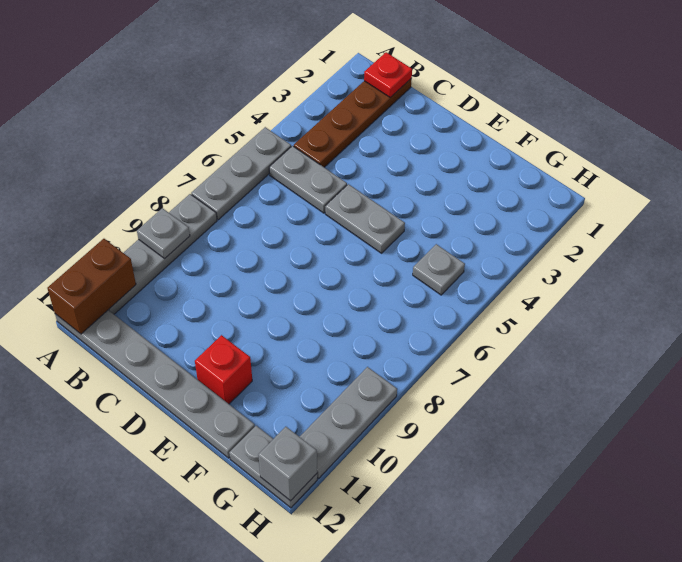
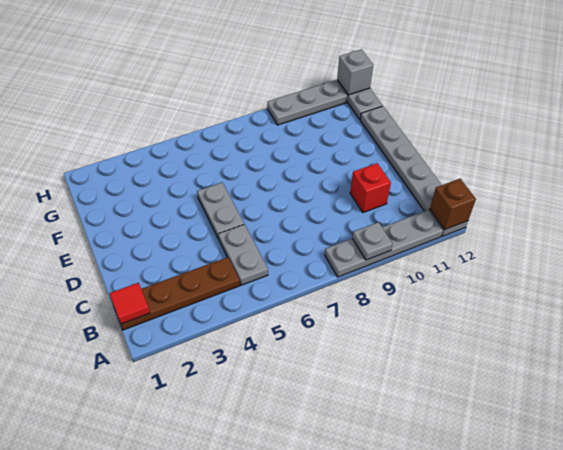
grey 1x3 plate [191,127,291,220] -> none
brown 1x2 brick [47,239,136,334] -> brown 1x1 brick [430,179,476,230]
red 1x1 plate [364,52,412,97] -> red 1x1 tile [109,283,150,324]
red 1x1 brick [195,335,252,404] -> red 1x1 brick moved to [350,163,391,213]
grey 1x1 plate [413,244,465,295] -> none

